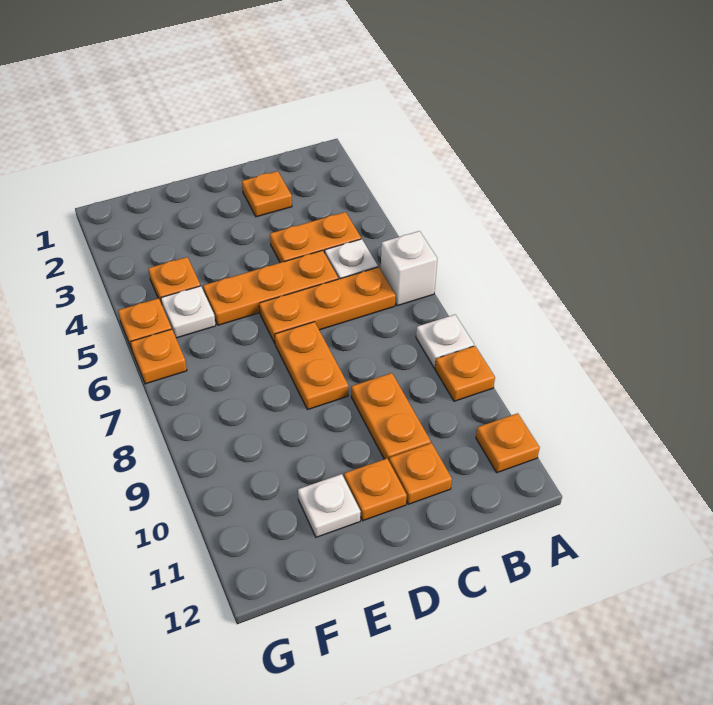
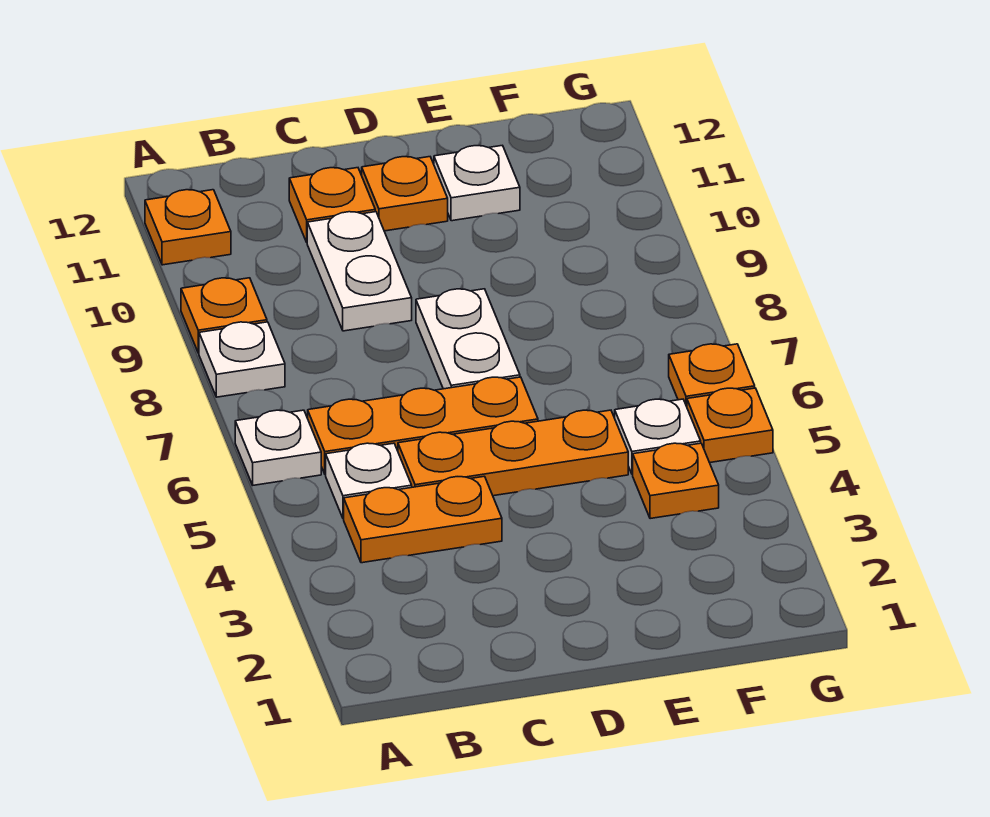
white 1x1 brick [381,231,437,306] -> white 1x1 plate [235,410,321,485]
orange 1x1 plate [242,171,292,217] -> none
orange 1x2 plate [351,373,431,460] -> white 1x2 plate [307,212,412,331]
orange 1x2 plate [275,322,349,410] -> white 1x2 plate [416,289,520,389]

